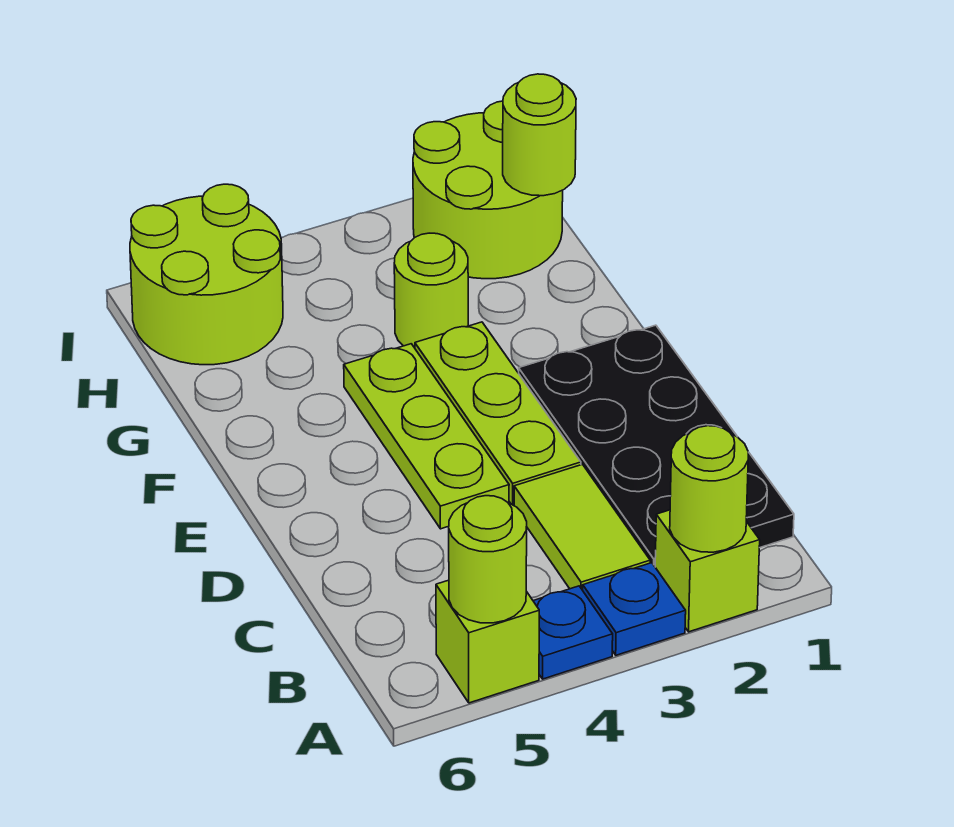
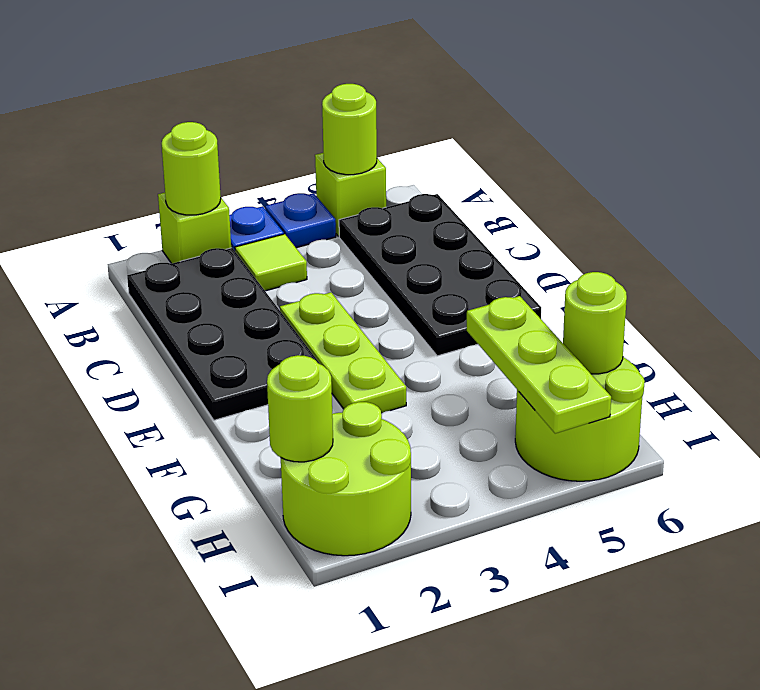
lime 1x2 tile [514,464,650,590] -> lime 1x1 tile [235,234,307,291]
none -> black 2x4 plate [339,194,541,356]
lime 1x3 plate [344,344,509,529] -> lime 1x3 plate moved to [467,296,611,434]
lime 1x1 round brick [394,233,468,348] -> lime 1x1 round brick moved to [563,272,627,374]

